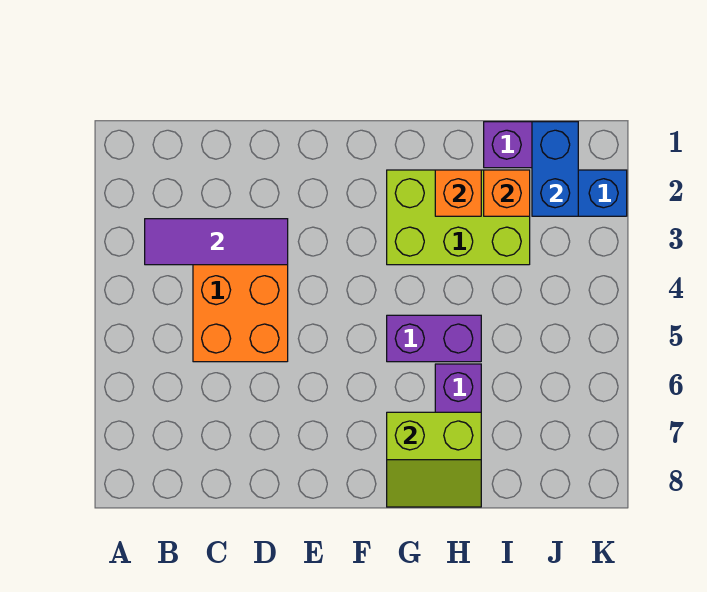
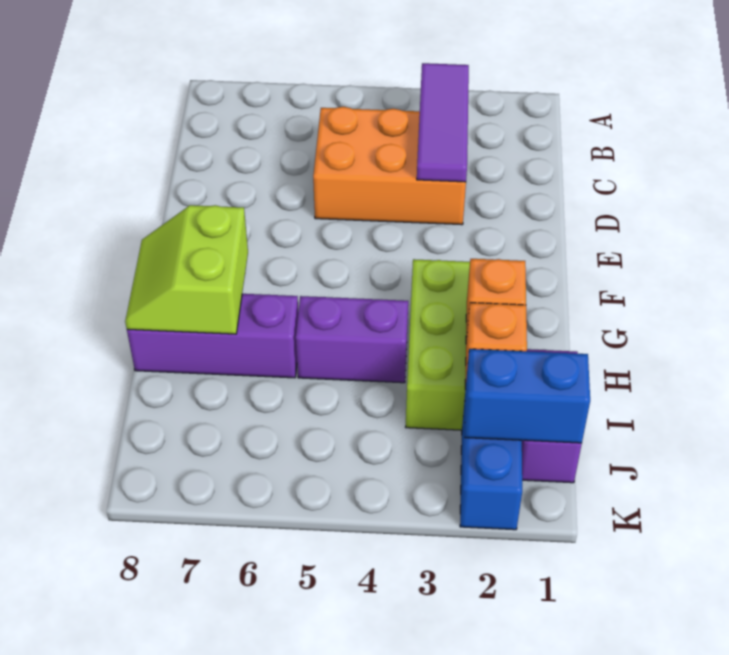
purple 1x2 brick [387,315,481,362] -> purple 1x2 brick turned to [296,296,408,383]

